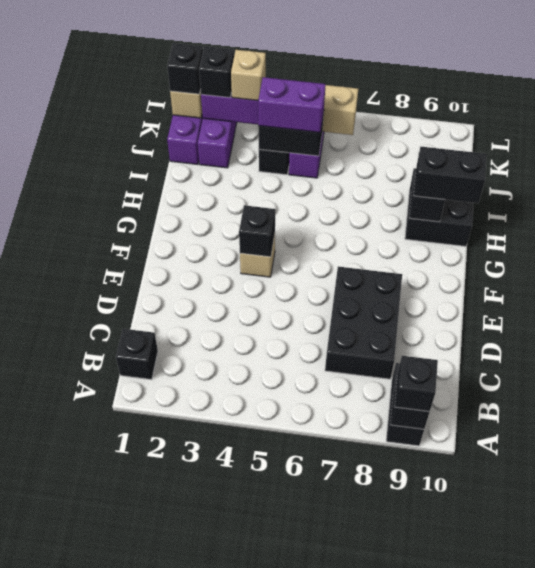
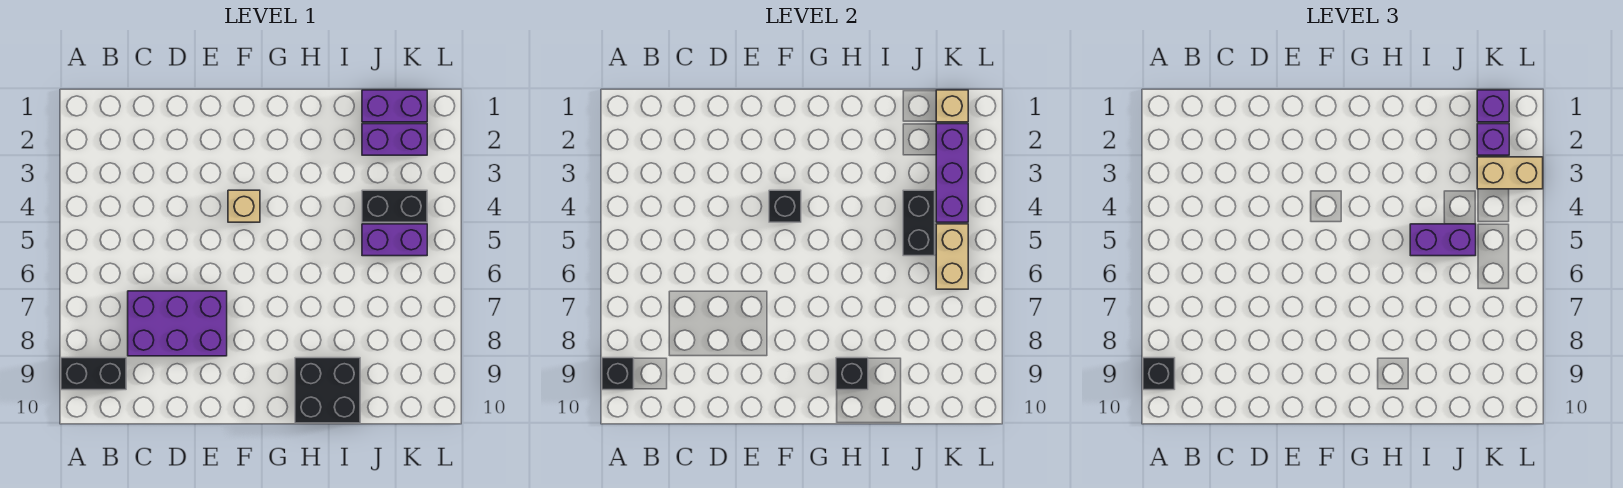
black 1x1 brick [116,329,158,380] -> none
black 2x3 brick [325,267,402,379] -> purple 2x3 brick [128,291,227,356]
black 1x2 brick [414,147,487,203] -> none
purple 1x2 brick [258,77,326,132] -> purple 1x2 brick turned to [1410,224,1476,256]
black 1x1 brick [167,43,203,94] -> purple 1x1 brick [1477,90,1509,122]
black 1x1 brick [199,46,234,97] -> purple 1x1 brick [1477,124,1509,155]
tan 1x1 brick [231,50,266,101] -> tan 1x2 brick [1477,157,1543,189]

